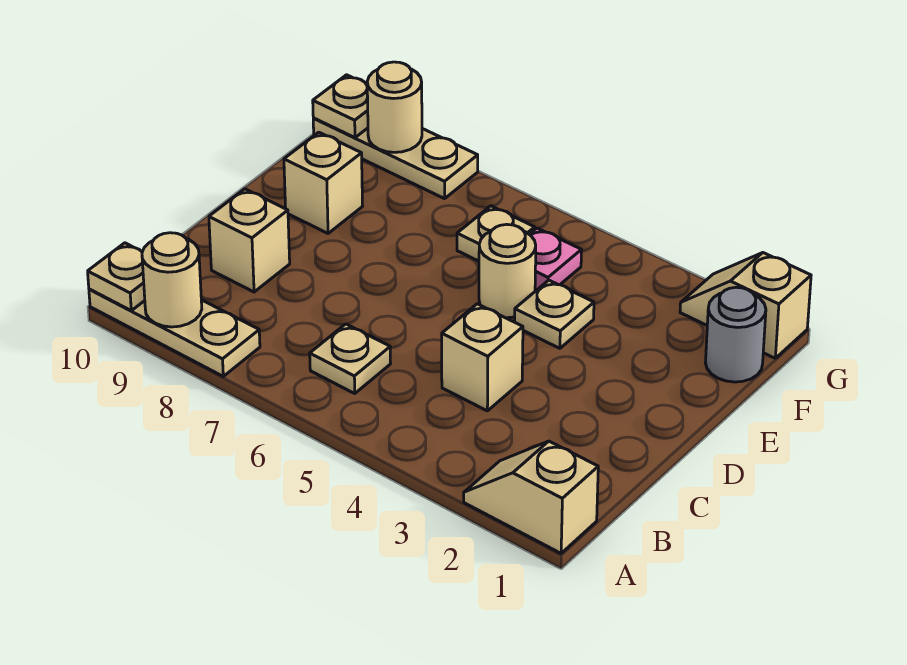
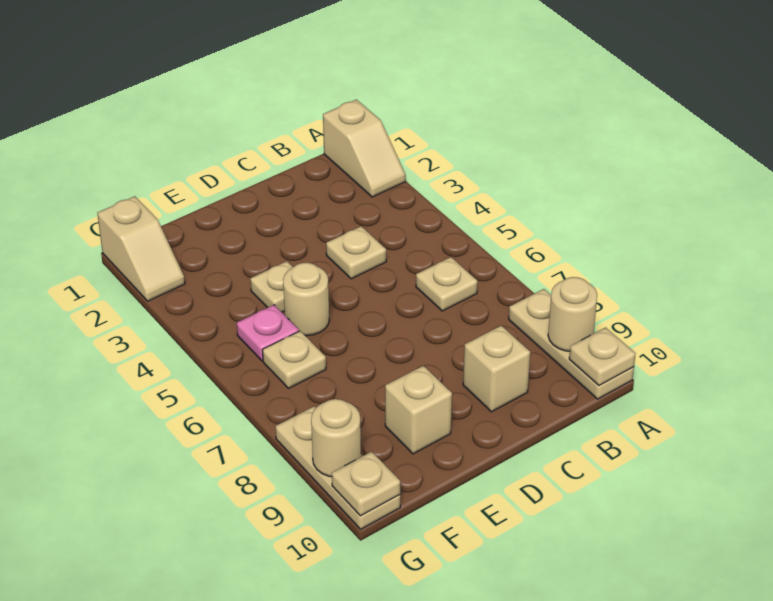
tan 1x1 brick [442,304,523,411] -> tan 1x1 plate [326,226,386,279]
grey 1x1 round brick [706,287,766,382] -> none

